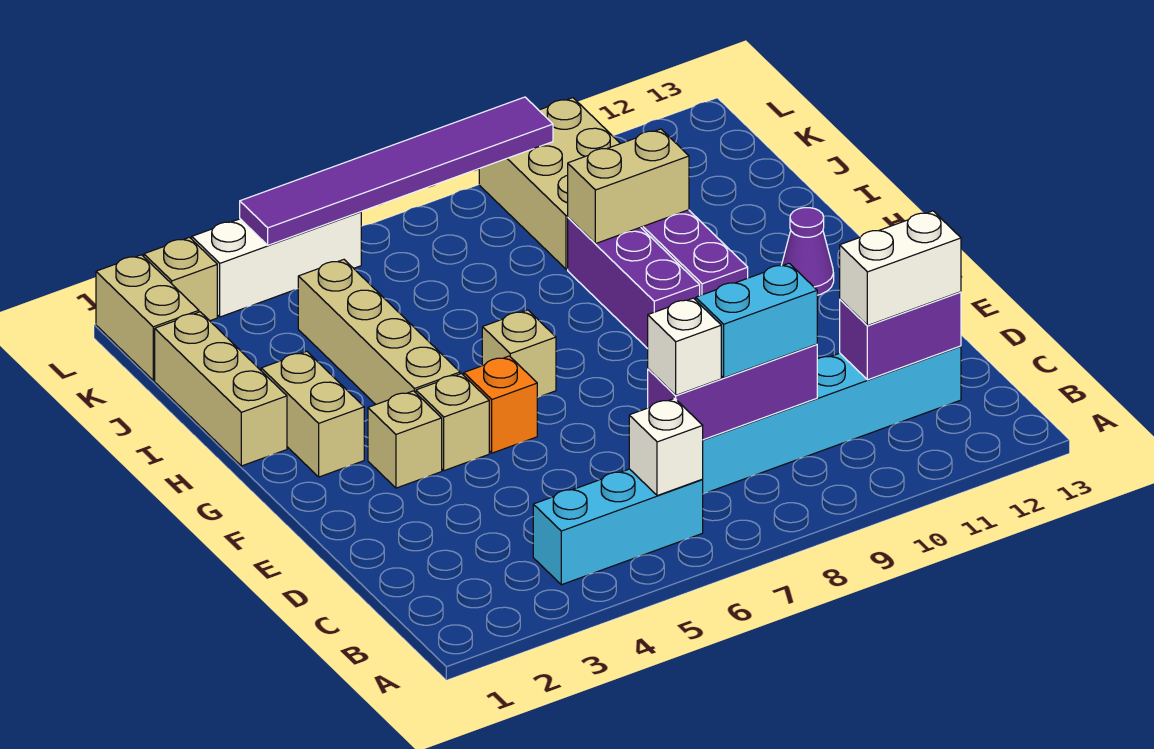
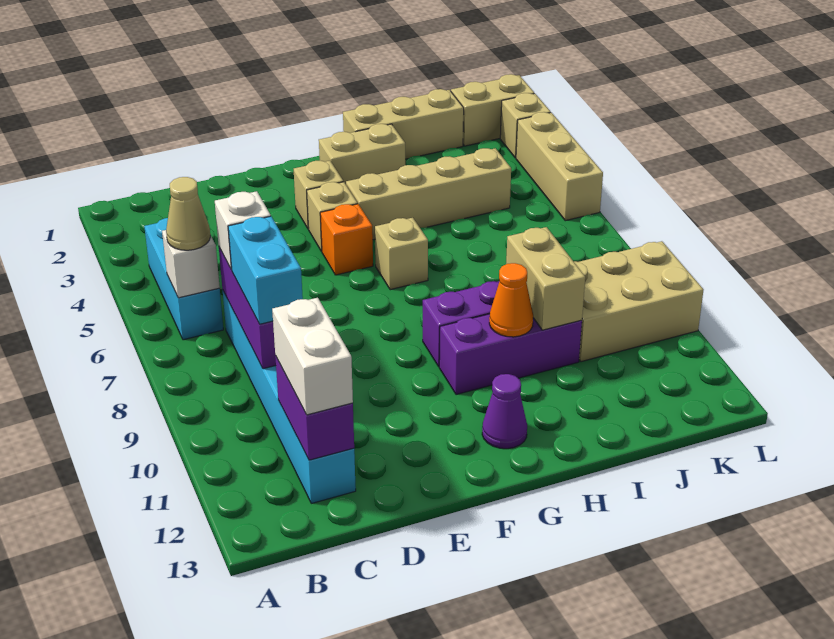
none -> tan 1x1 cone [166,177,210,250]
none -> orange 1x1 cone [489,263,533,337]
white 1x3 brick [192,212,361,317] -> tan 1x3 brick [516,112,603,221]
purple 1x6 tile [240,97,553,245] -> none

